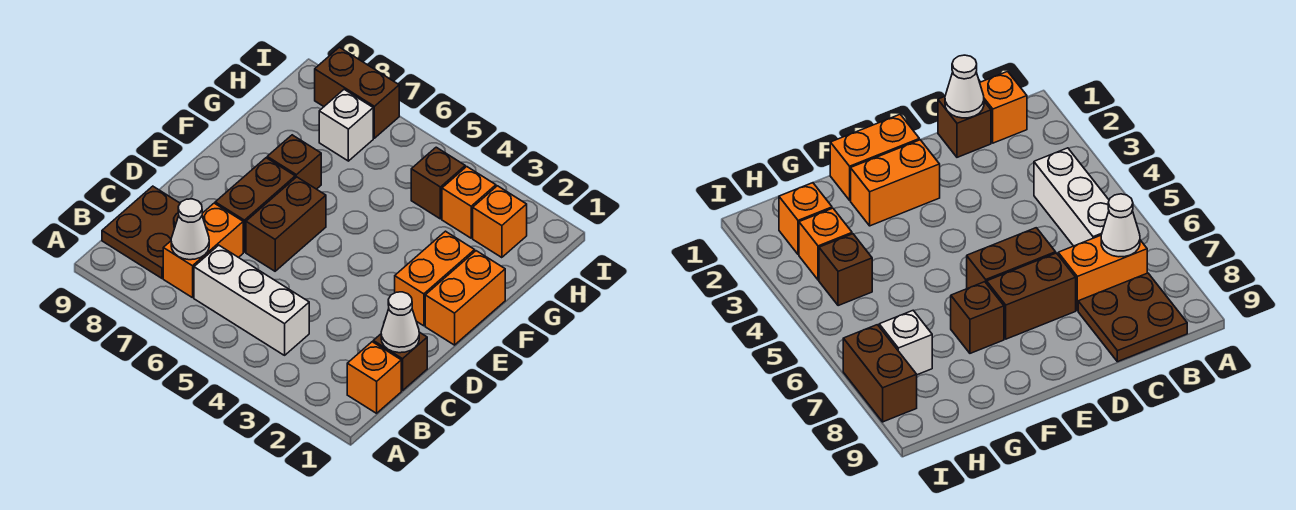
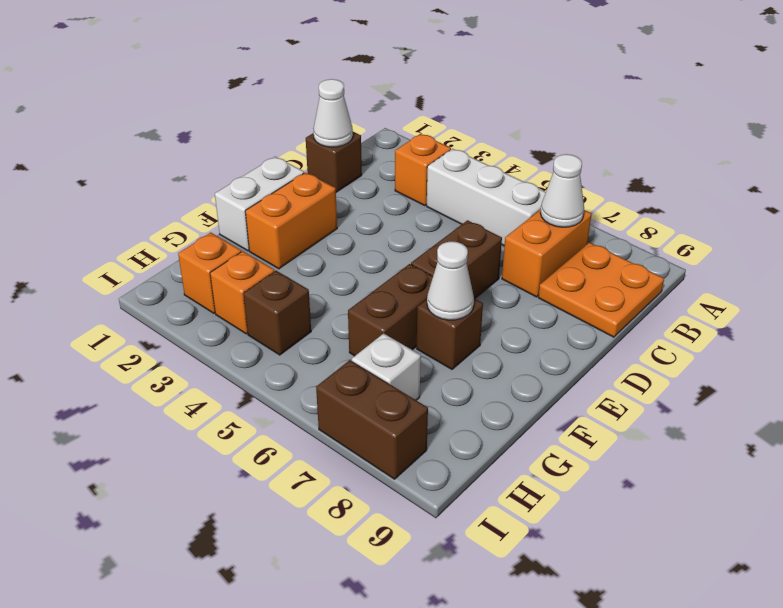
orange 1x1 brick [347,342,401,413] -> orange 1x1 brick moved to [395,134,451,206]
brown 2x2 plate [102,186,180,278] -> orange 2x2 plate [538,242,664,337]
brown 1x2 brick [215,158,295,252] -> brown 1x2 brick moved to [348,264,433,356]
orange 1x2 brick [425,251,505,345] -> white 1x2 brick [215,157,304,251]
none -> white 1x1 cone [427,241,474,320]

